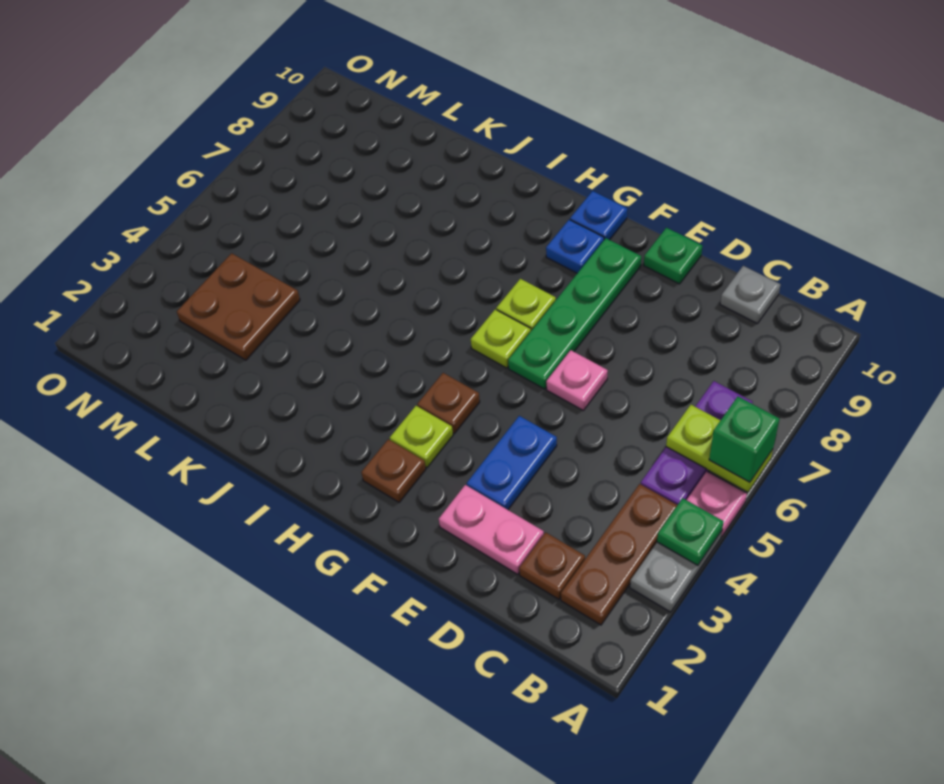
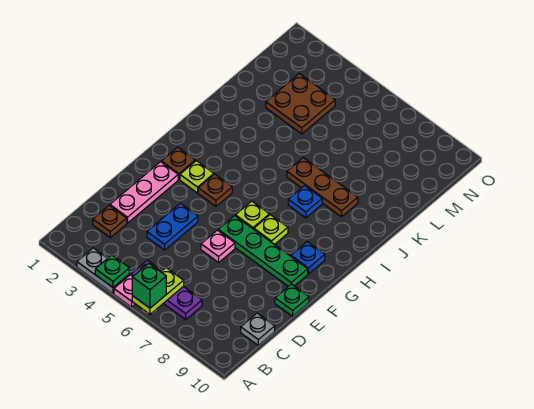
brown 1x3 plate [561,484,677,625] -> brown 1x3 plate moved to [287,158,358,217]
pink 1x2 plate [439,485,544,574] -> pink 1x3 plate [110,162,178,223]
blue 1x2 plate [467,416,557,510] -> blue 1x2 plate turned to [147,203,198,250]
blue 1x1 plate [570,191,627,240] -> blue 1x1 plate moved to [288,186,322,218]

